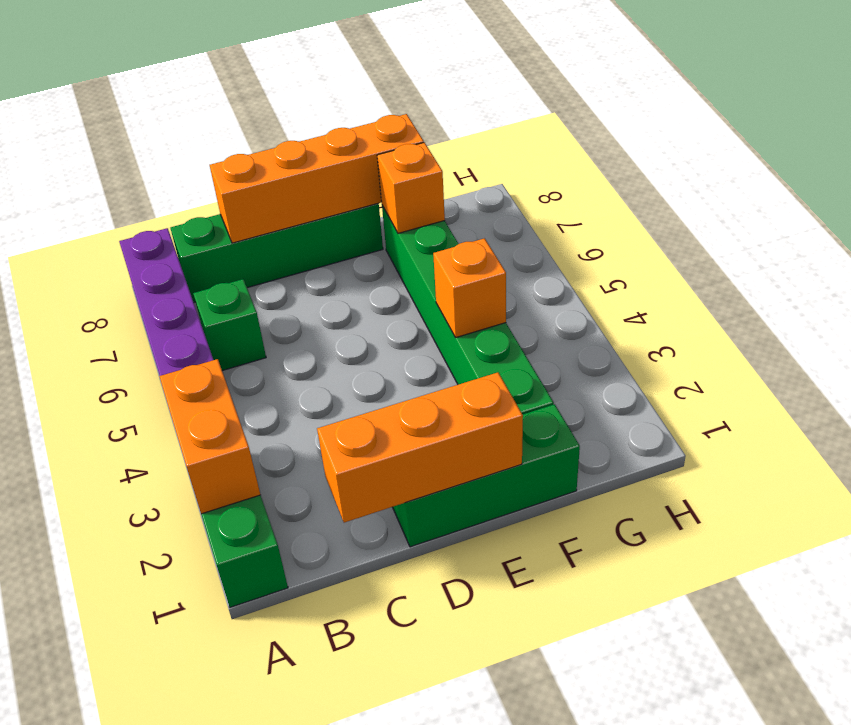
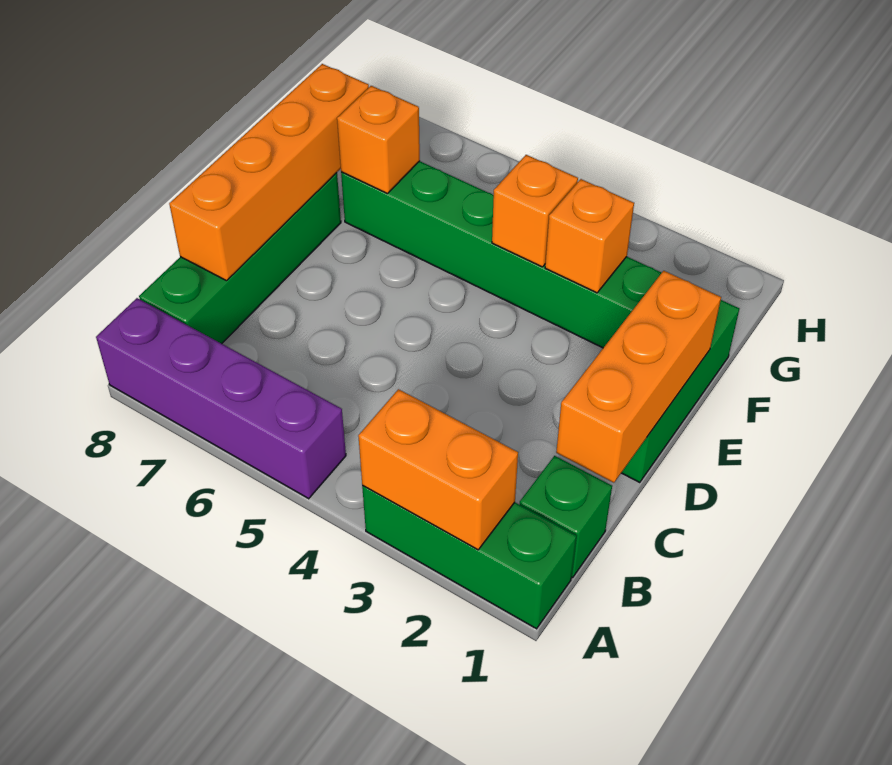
green 1x1 brick [193,279,266,371] -> green 1x1 brick moved to [519,456,612,578]
none -> orange 1x1 brick [545,179,634,293]

